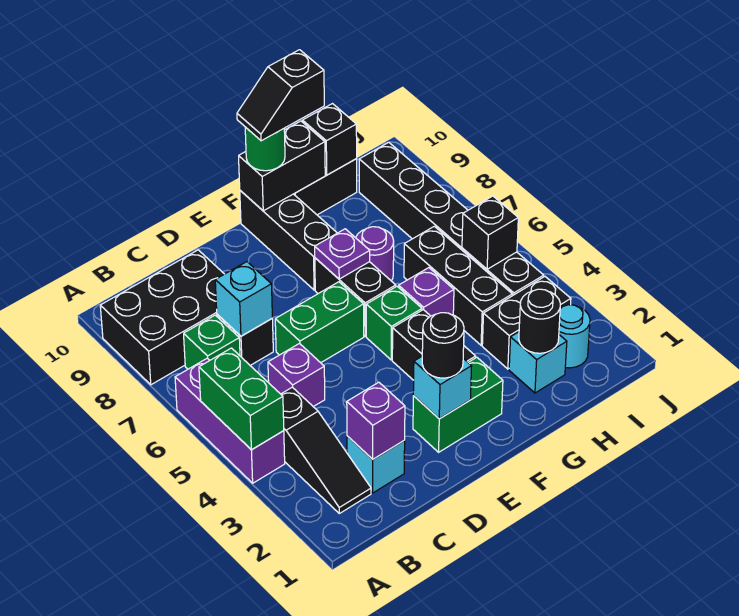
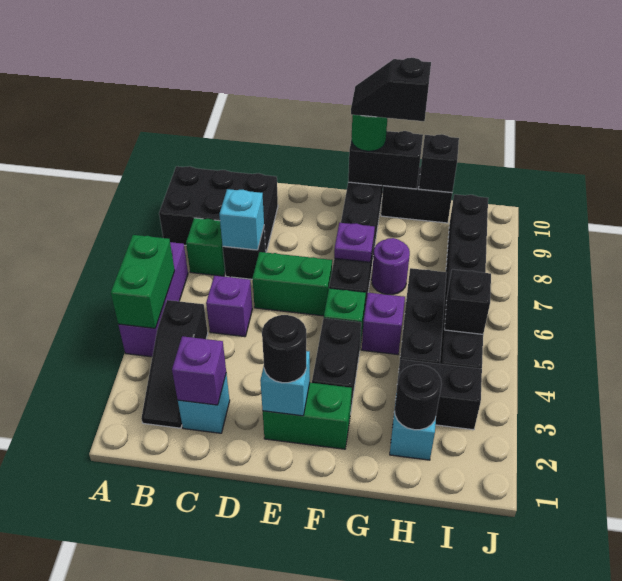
cyan 1x1 round brick [559,305,590,368] -> none

